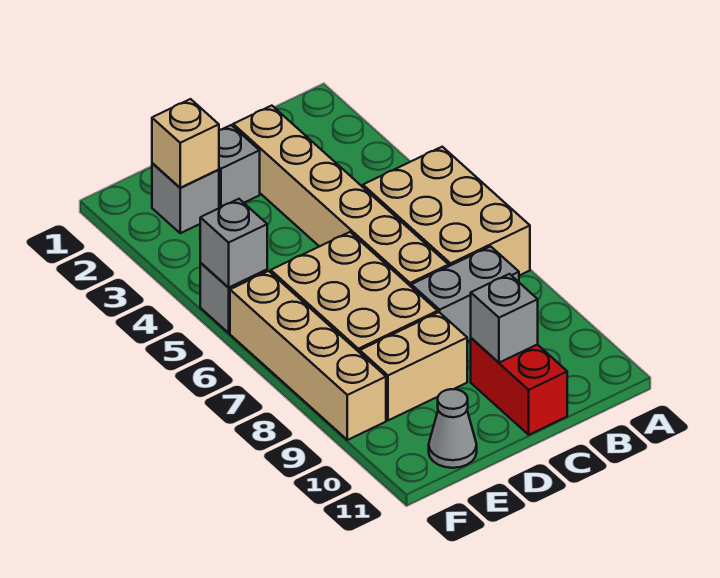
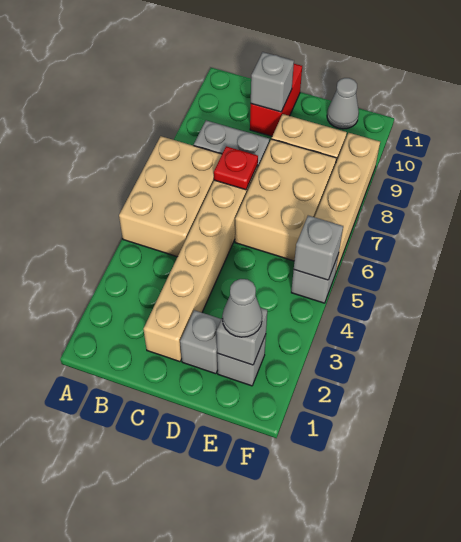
none -> red 1x1 plate [214,146,258,190]
tan 1x1 brick [152,99,219,188] -> grey 1x1 brick [217,308,267,365]
none -> grey 1x1 cone [222,279,262,337]

